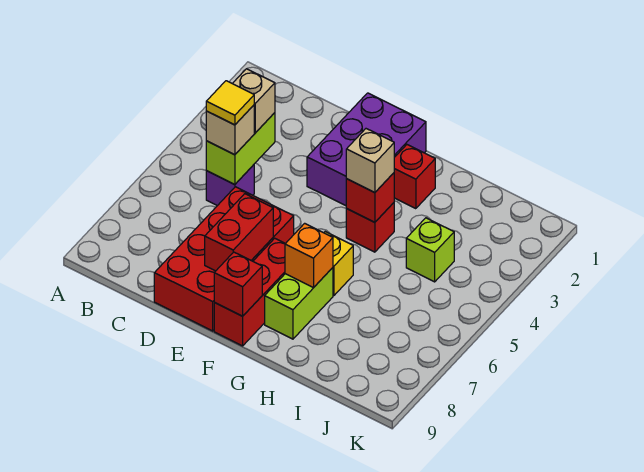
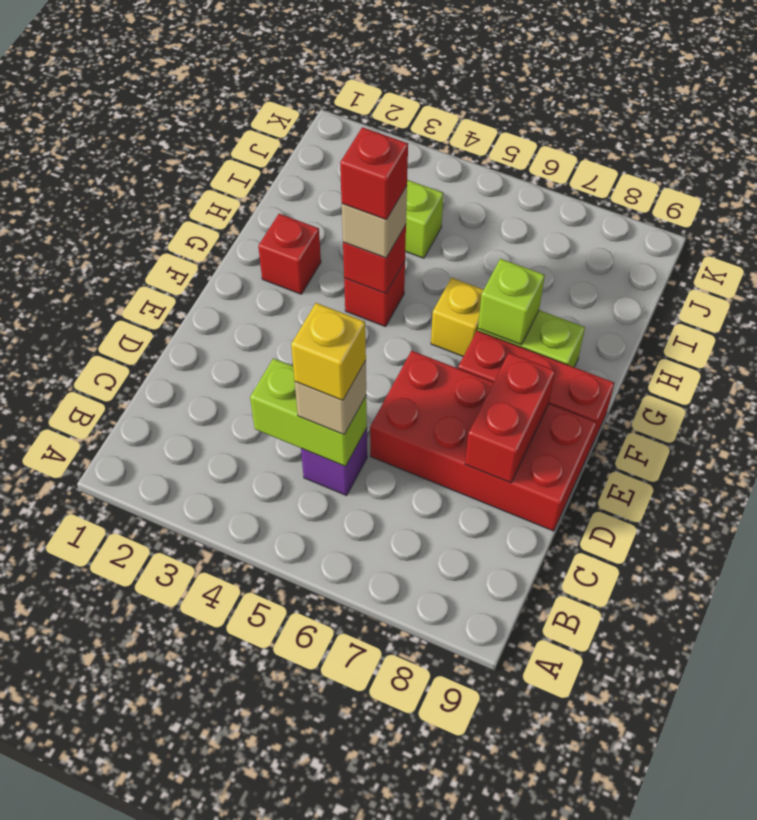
tan 1x1 brick [232,69,275,133] -> none
yellow 1x1 tile [206,81,254,125] -> yellow 1x1 brick [291,303,366,400]
purple 2x3 brick [307,93,426,206] -> none
red 1x2 brick [205,194,273,271] -> red 1x2 brick turned to [465,353,555,483]
red 1x1 brick [214,252,262,316] -> red 1x1 brick moved to [340,127,408,220]
orange 1x1 brick [285,223,333,288] -> lime 1x1 brick [478,259,545,345]

